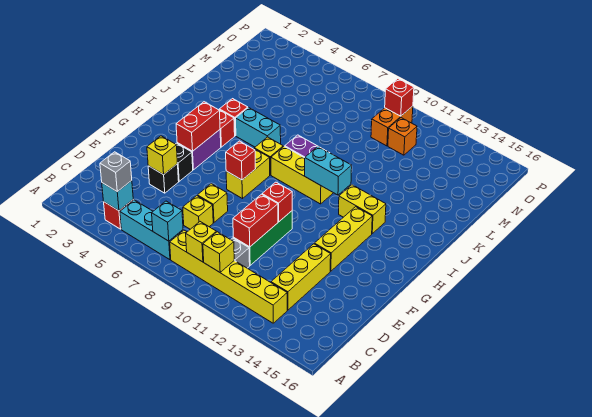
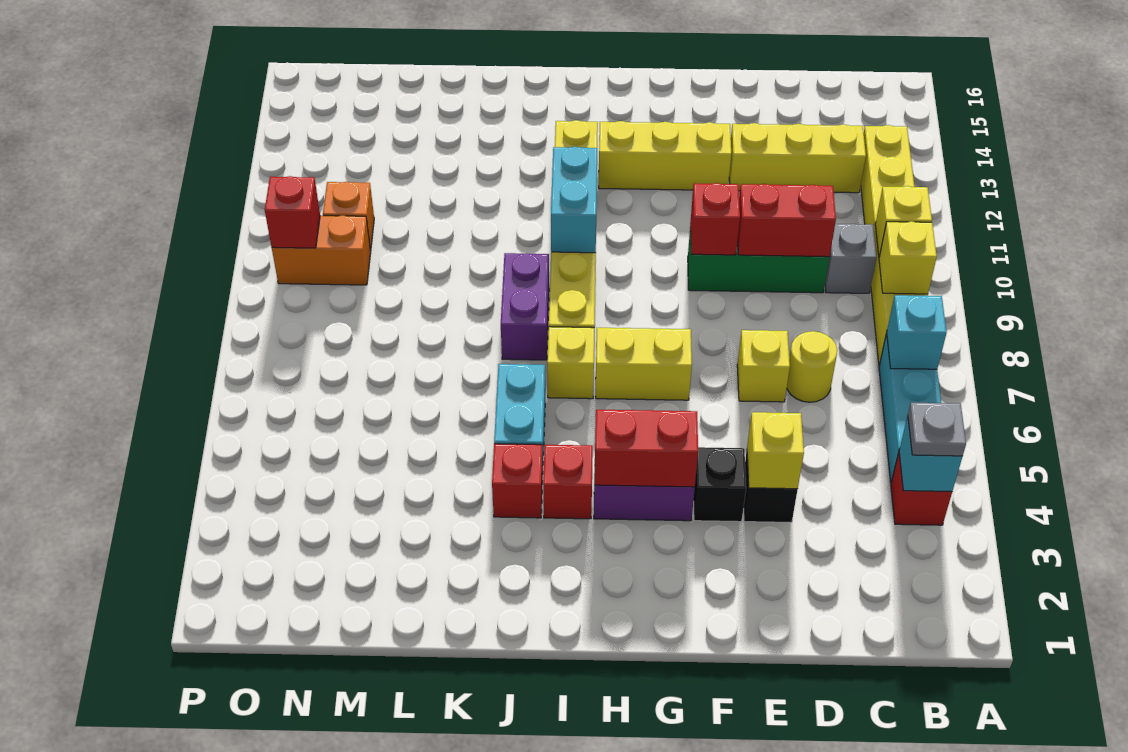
grey 1x1 brick [100,152,132,192] -> grey 1x1 plate [908,403,966,456]
yellow 1x1 brick [183,196,213,229] -> yellow 1x1 round brick [787,331,837,402]
red 1x1 brick [226,141,256,180] -> none

